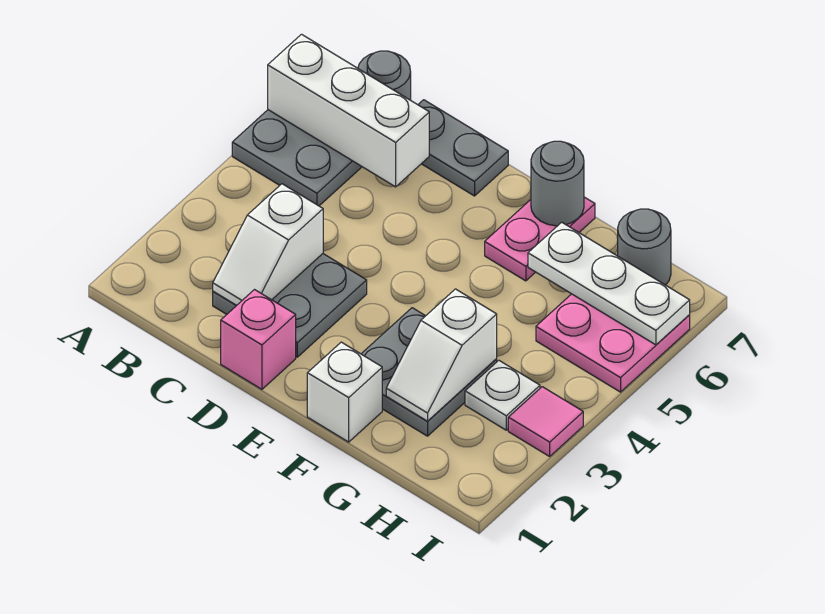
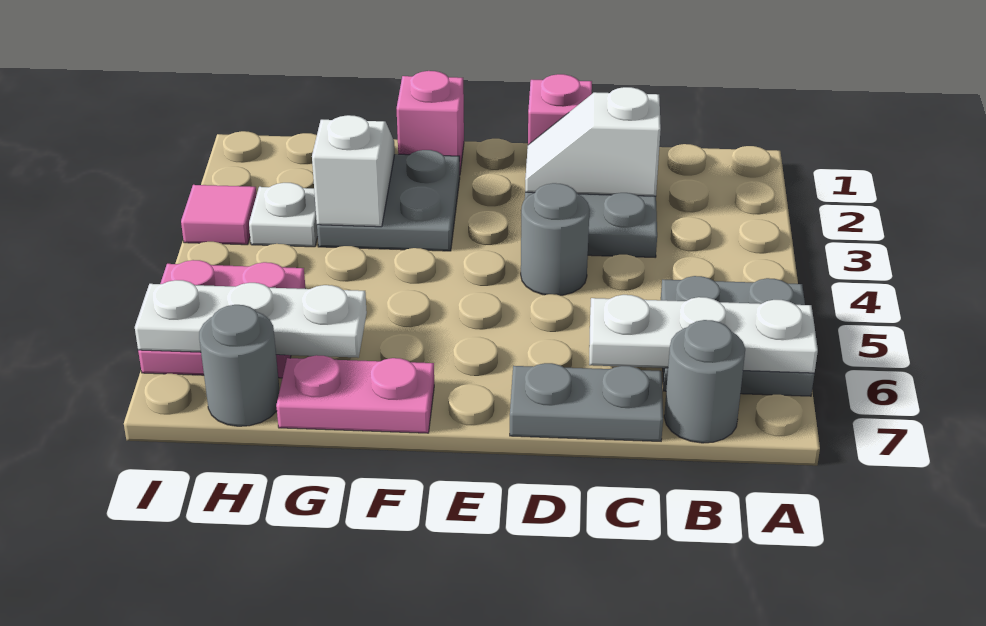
white 1x3 brick [268,34,429,187] -> white 1x3 plate [589,295,818,373]
white 1x2 slope [213,184,323,305] -> white 1x2 slope turned to [525,87,661,196]
white 1x1 brick [307,342,382,442] -> pink 1x1 brick [397,71,464,172]
pink 1x2 plate [485,197,595,281] -> pink 1x2 plate turned to [276,355,434,433]
grey 1x1 round brick [531,141,584,226] -> grey 1x1 round brick moved to [521,183,590,295]

